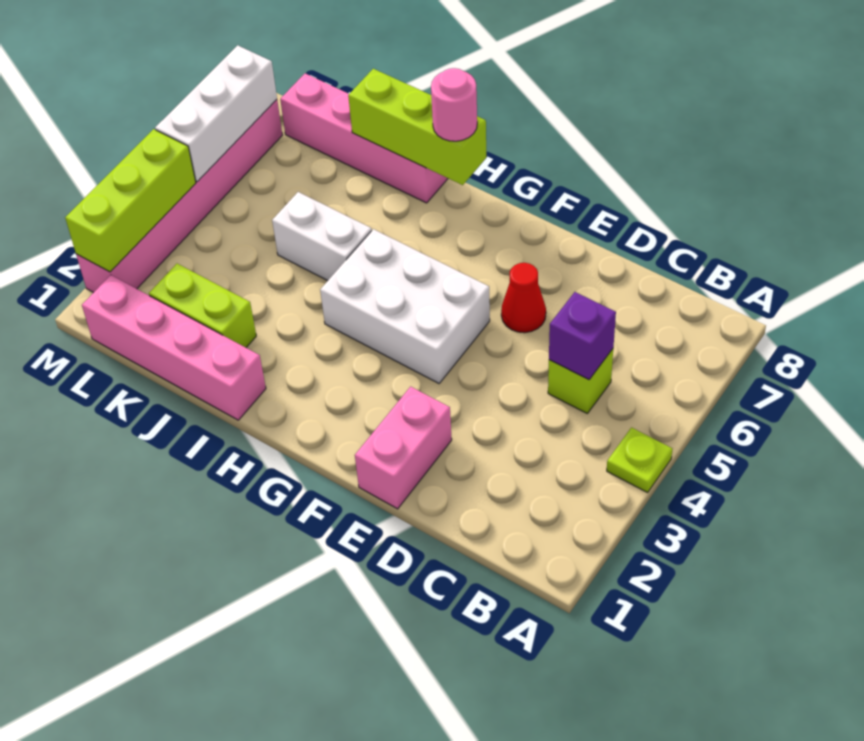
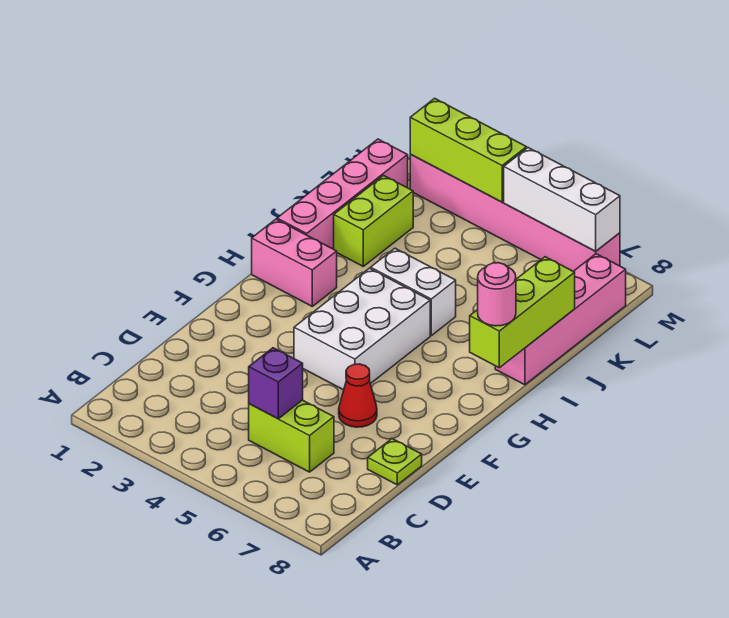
lime 1x1 plate [607,428,672,492] -> lime 1x1 plate moved to [368,439,422,485]
lime 1x1 brick [548,349,613,413] -> lime 1x2 brick [249,400,334,472]
pink 1x2 brick [355,387,452,509] -> pink 1x2 brick moved to [252,219,337,306]
white 1x2 brick [272,192,372,281] -> white 1x2 brick turned to [371,248,456,336]

